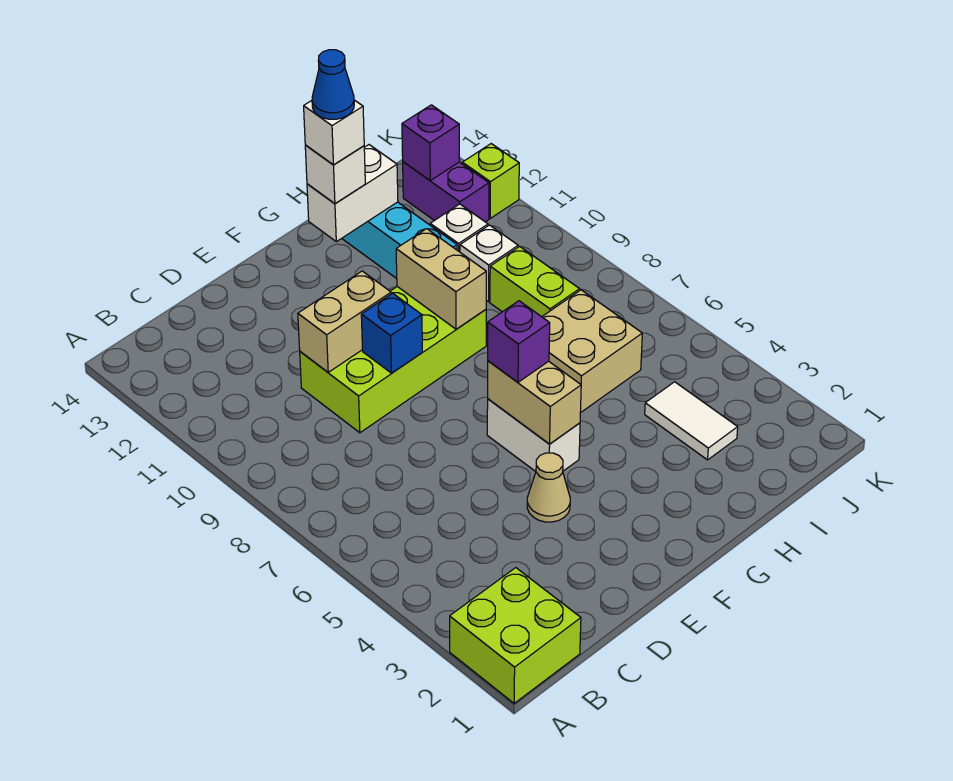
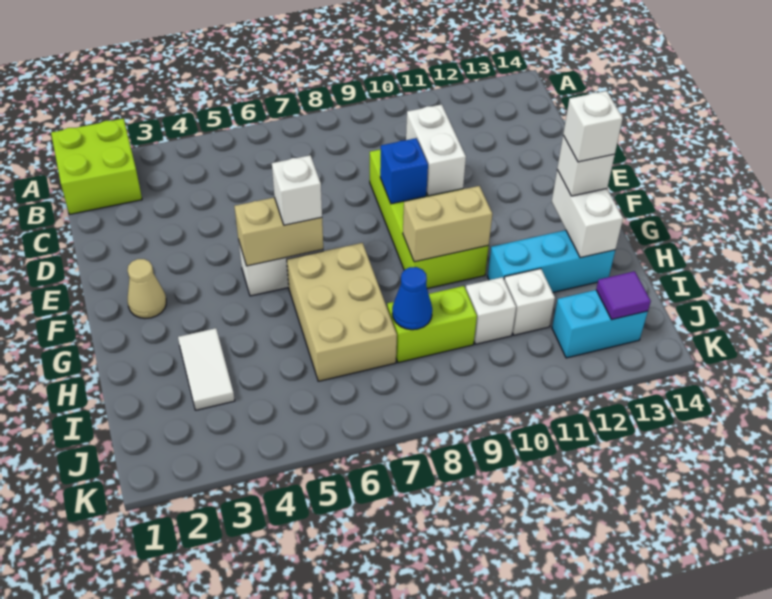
tan 1x2 brick [298,271,391,372] -> white 1x2 brick [406,104,466,196]
tan 1x1 cone [527,453,570,522] -> tan 1x1 cone moved to [128,259,166,318]
purple 1x1 brick [488,301,550,382] -> white 1x1 brick [272,155,322,225]
blue 1x1 cone [312,50,354,119] -> blue 1x1 cone moved to [392,267,432,330]
tan 2x2 brick [542,290,642,413] -> tan 2x3 brick [287,243,397,381]
white 1x2 tile [645,382,738,460] -> white 1x2 tile turned to [178,328,235,410]
purple 1x2 brick [403,162,489,222] -> cyan 1x2 brick [552,290,648,358]
purple 1x1 brick [402,105,460,180] -> purple 1x1 tile [596,271,651,320]
lime 1x1 brick [462,144,519,218] -> none

